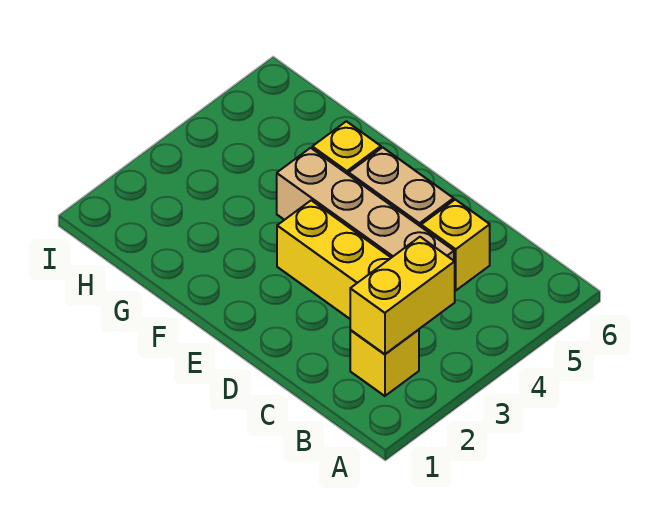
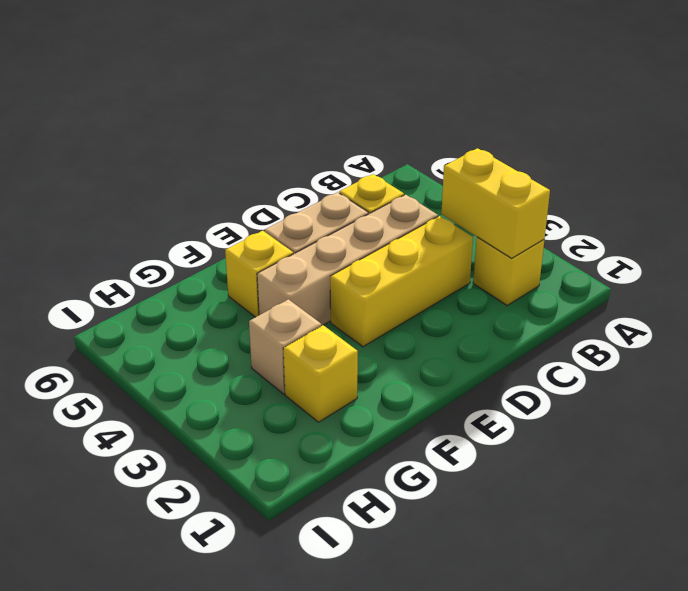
none -> yellow 1x1 brick [283,325,358,422]
none -> tan 1x1 brick [249,299,321,394]

